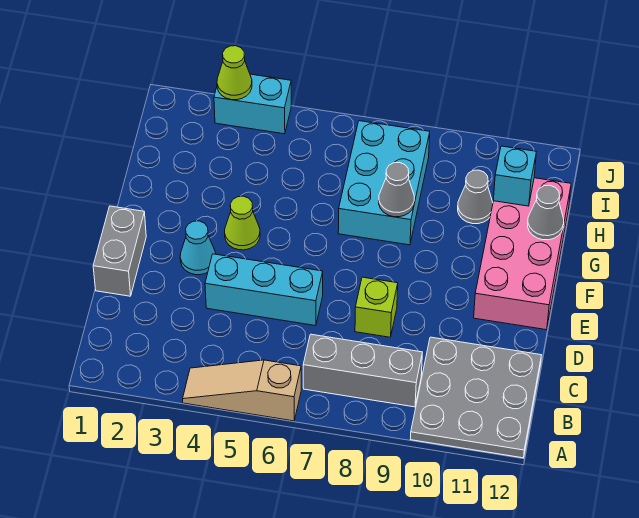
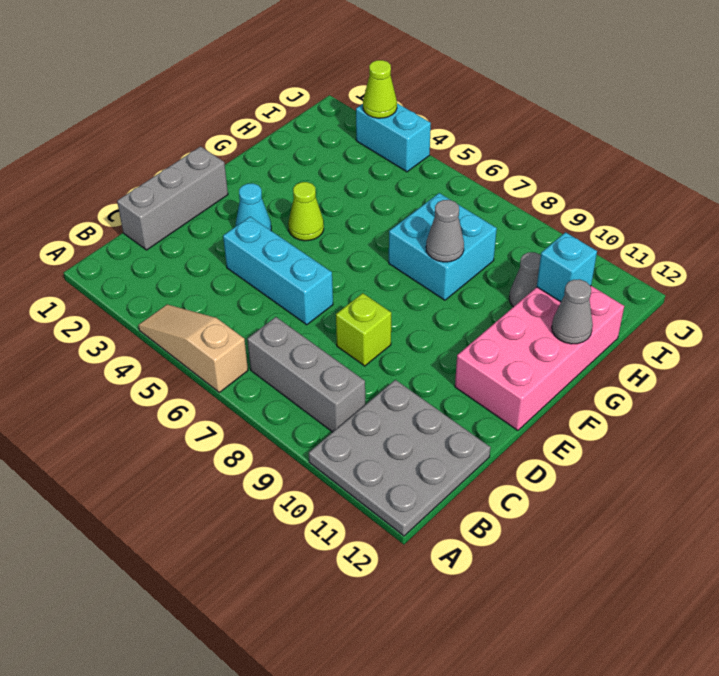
grey 1x2 brick [93,206,146,296] -> grey 1x3 brick [117,146,228,250]
cyan 2x3 brick [338,121,430,245] -> cyan 2x2 brick [389,193,497,300]

